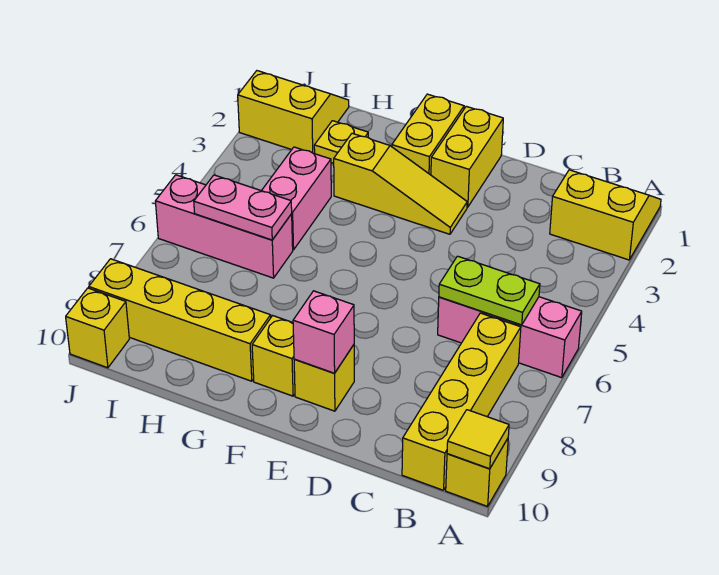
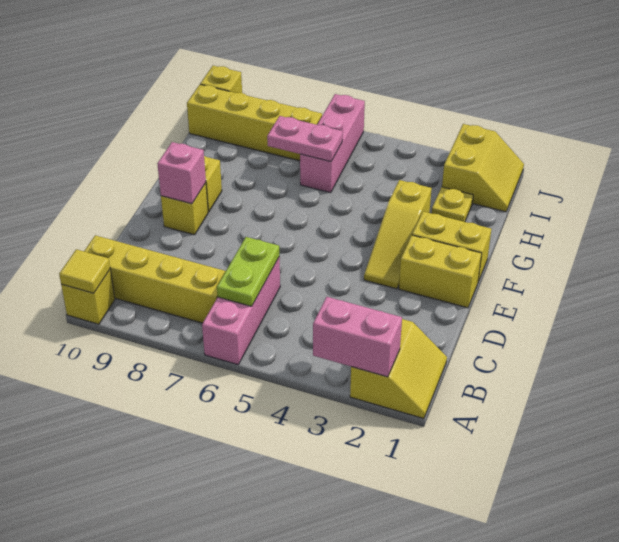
yellow 1x4 brick [89,259,271,381] -> yellow 1x4 brick turned to [187,85,322,161]
pink 1x2 brick [262,147,331,250] -> pink 1x2 brick moved to [313,297,402,377]
pink 1x2 plate [194,175,292,240] -> pink 1x2 plate turned to [267,116,343,162]

